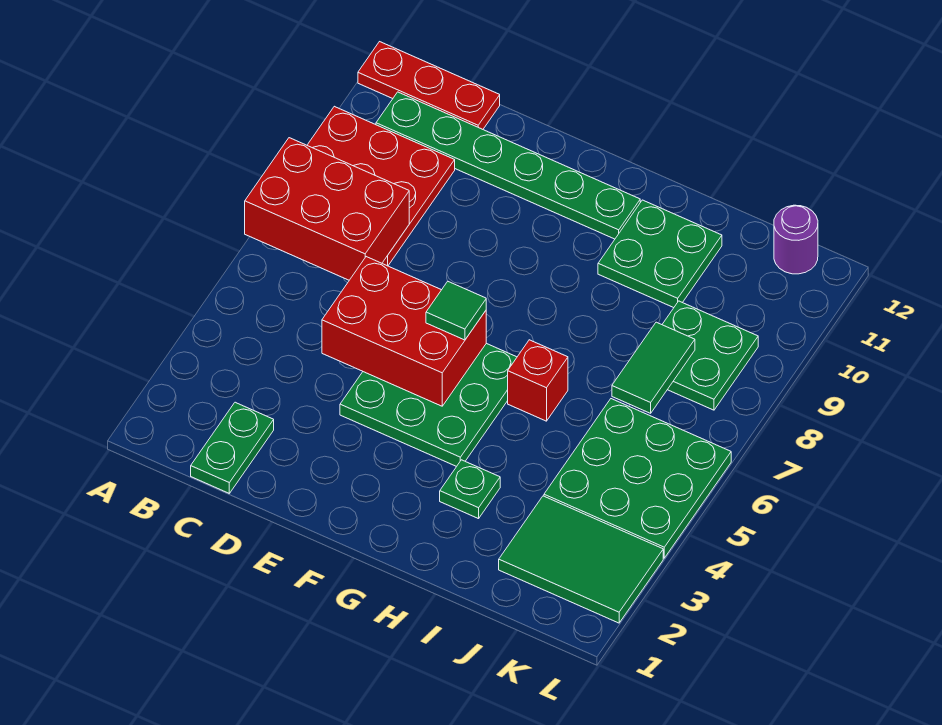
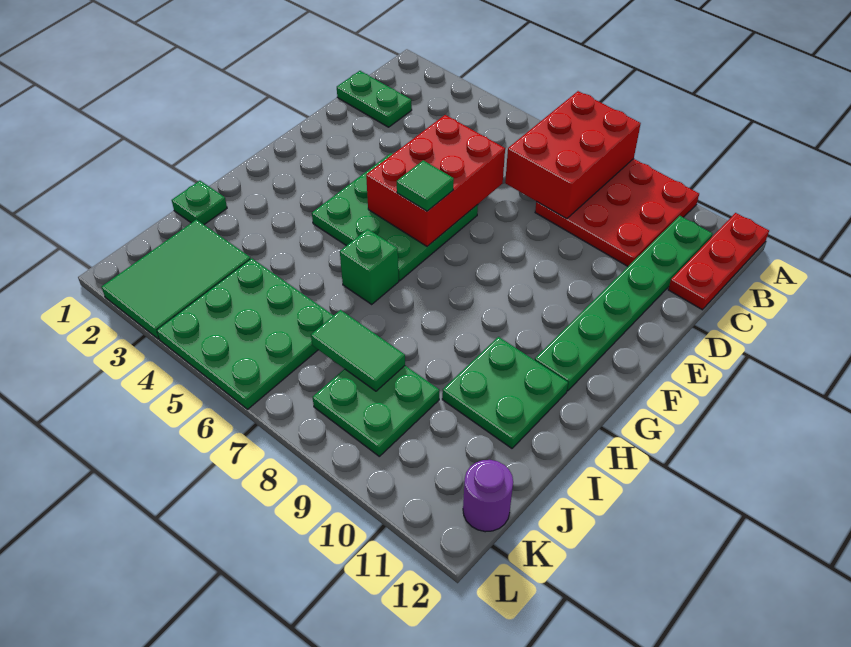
green 1x1 plate [440,460,500,519] -> green 1x1 plate moved to [172,181,227,225]
red 1x1 brick [508,340,568,421] -> green 1x1 brick [340,229,399,304]

